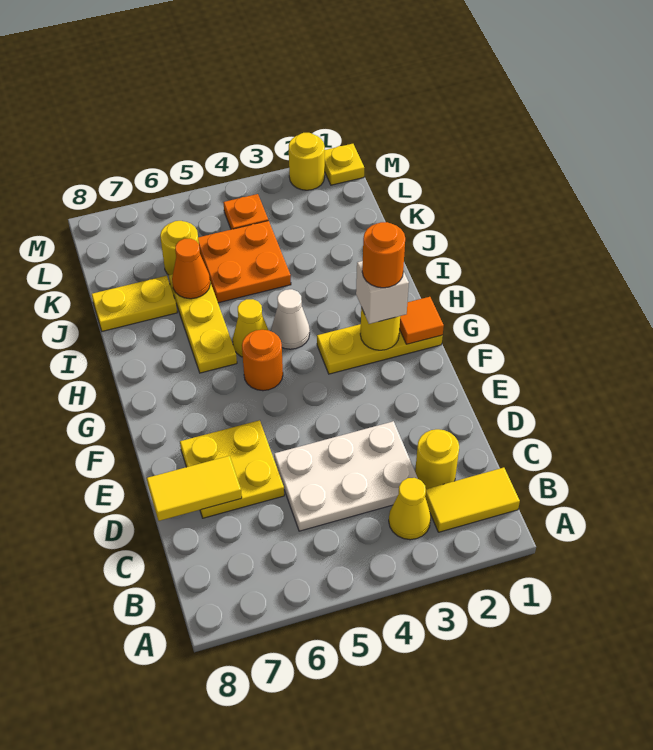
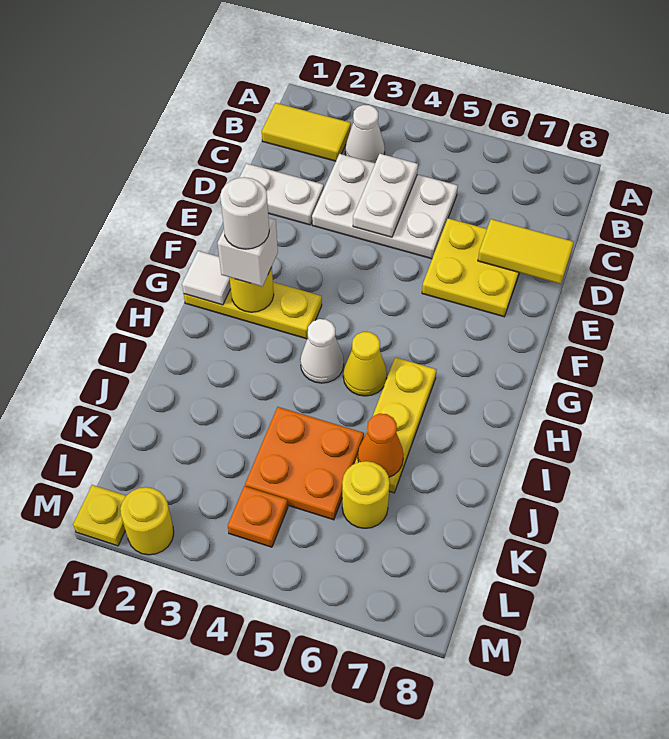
yellow 1x1 cone [389,478,431,540] -> white 1x1 cone [345,105,385,163]
yellow 1x1 round brick [415,429,459,489] -> none
none -> white 1x2 plate [353,154,418,237]
none -> white 1x2 plate [239,163,324,225]
orange 1x1 tile [400,297,444,344] -> white 1x1 tile [182,251,231,305]
orange 1x1 round brick [362,222,405,288] -> white 1x1 round brick [220,177,269,249]
orange 1x1 round brick [242,330,283,391] -> none
yellow 1x2 plate [92,276,177,331] -> none

